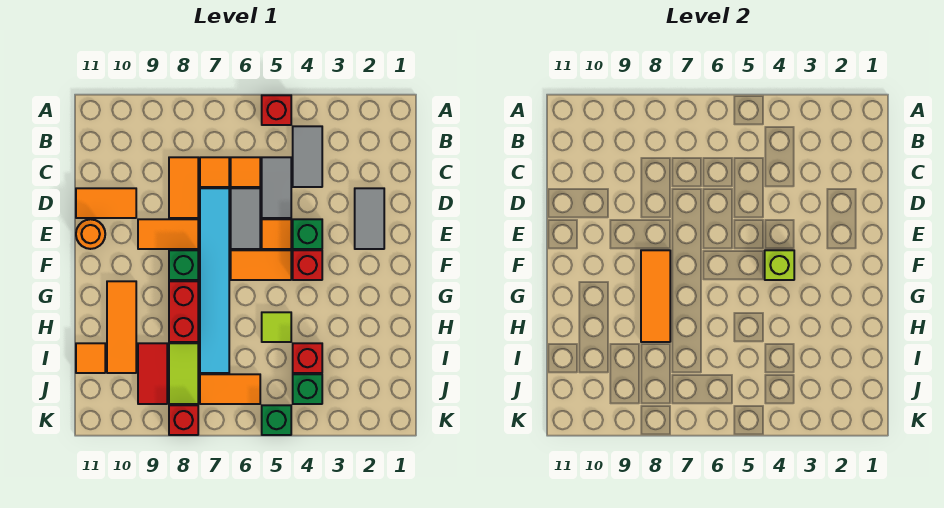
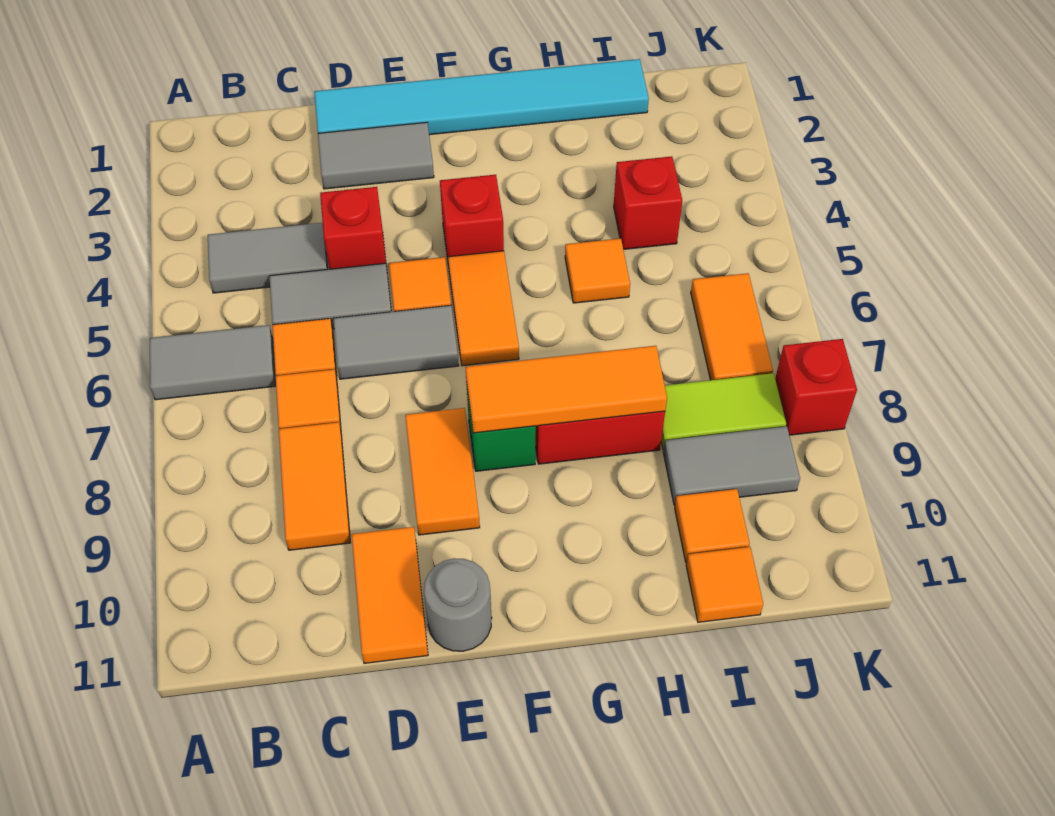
red 1x1 brick [262,95,291,125] -> red 1x1 brick moved to [320,187,386,269]
none -> grey 1x2 tile [150,325,275,400]
orange 1x2 tile [169,157,198,218] -> orange 1x2 tile turned to [279,422,350,550]
cyan 1x6 tile [200,188,229,373] -> cyan 1x6 tile moved to [314,59,649,135]
green 1x1 brick [293,219,322,249] -> none
orange 1x1 round brick [76,219,105,249] -> grey 1x1 round brick [424,558,492,651]
lime 1x1 brick [765,250,794,280] -> none
orange 1x3 tile [107,281,136,373] -> orange 1x1 tile [675,489,750,562]
lime 1x1 tile [262,312,291,342] -> orange 1x1 tile [565,238,630,303]
red 1x2 tile [138,343,167,404] -> grey 1x2 tile [663,426,800,505]
green 1x1 brick [293,374,322,404] -> none
green 1x1 brick [262,405,291,435] -> none

